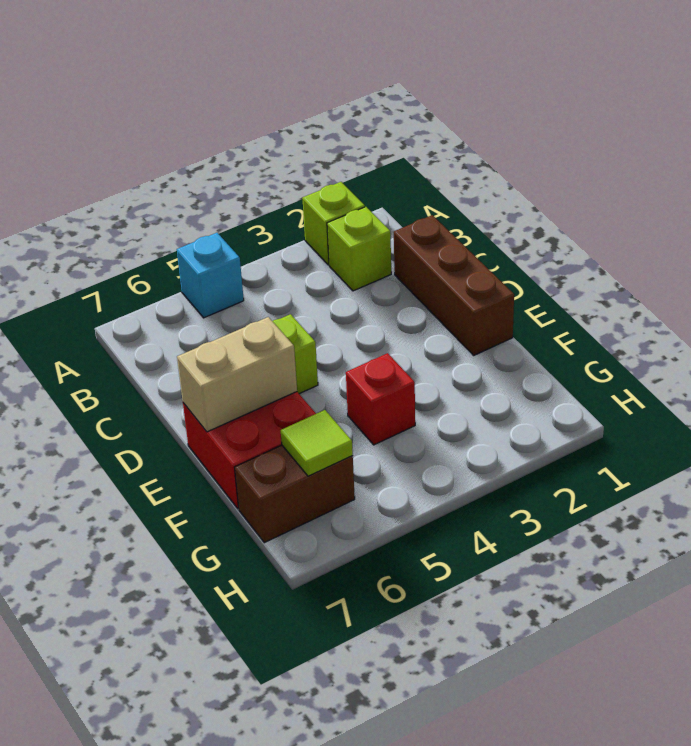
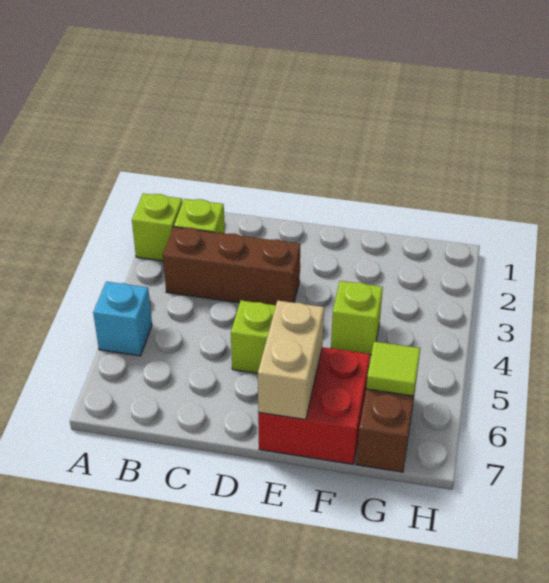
brown 1x3 brick [394,215,514,355] -> brown 1x3 brick moved to [163,227,300,305]
red 1x1 brick [346,353,415,445] -> lime 1x1 brick [331,281,383,355]

